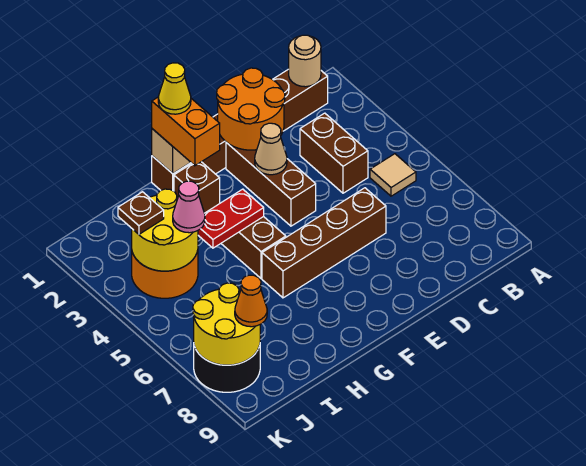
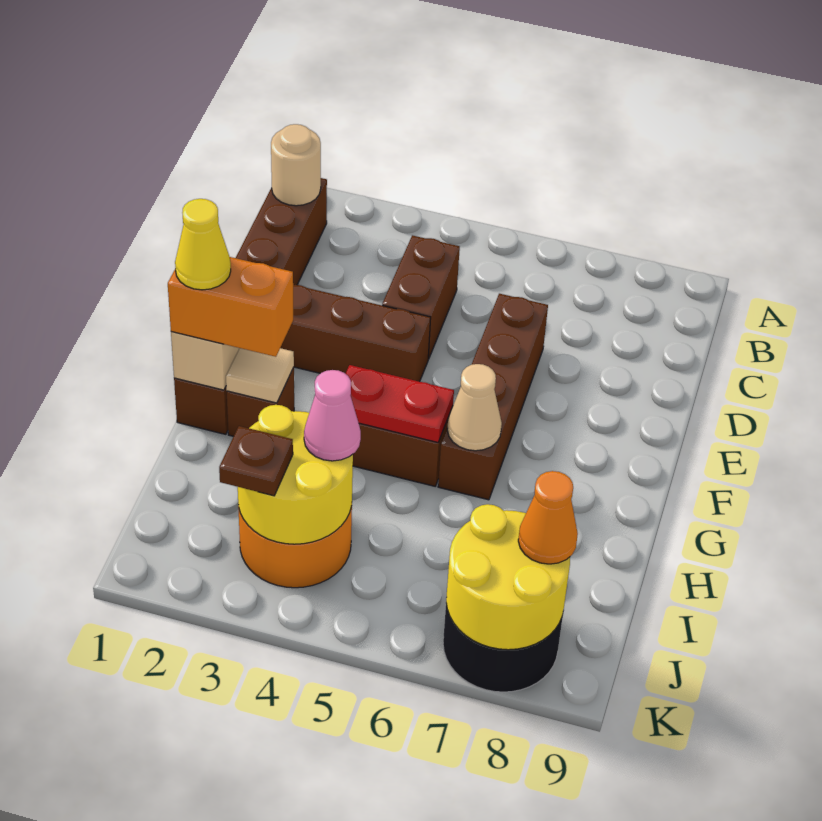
tan 1x1 tile [370,154,416,196] -> tan 1x1 tile moved to [226,348,294,403]
brown 1x2 brick [300,113,368,193] -> brown 1x2 brick turned to [382,235,460,359]
orange 2x2 round brick [217,68,285,150] -> none
tan 1x1 cone [255,123,287,175] -> tan 1x1 cone moved to [447,364,502,451]
red 1x2 plate [198,189,264,248] -> red 1x2 plate turned to [346,365,454,442]

